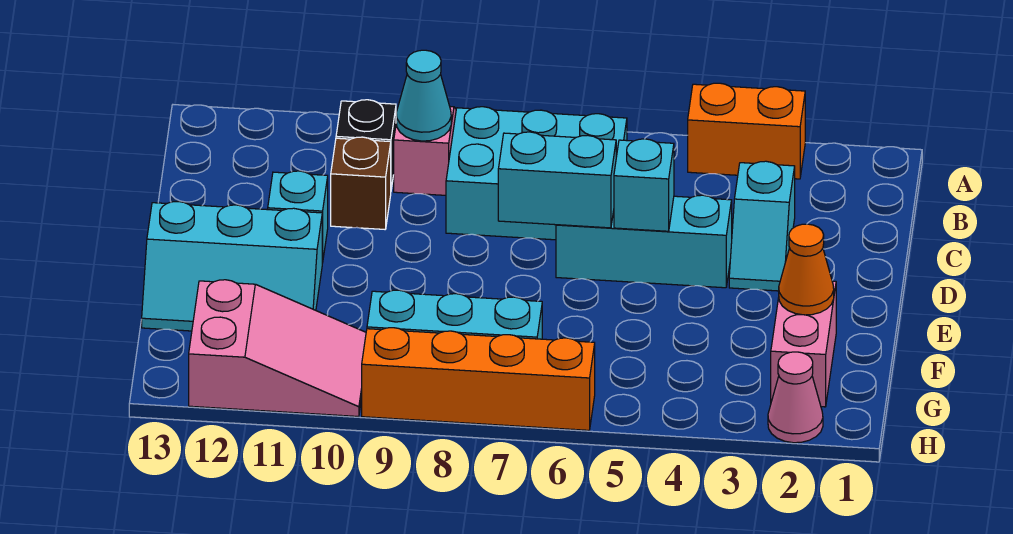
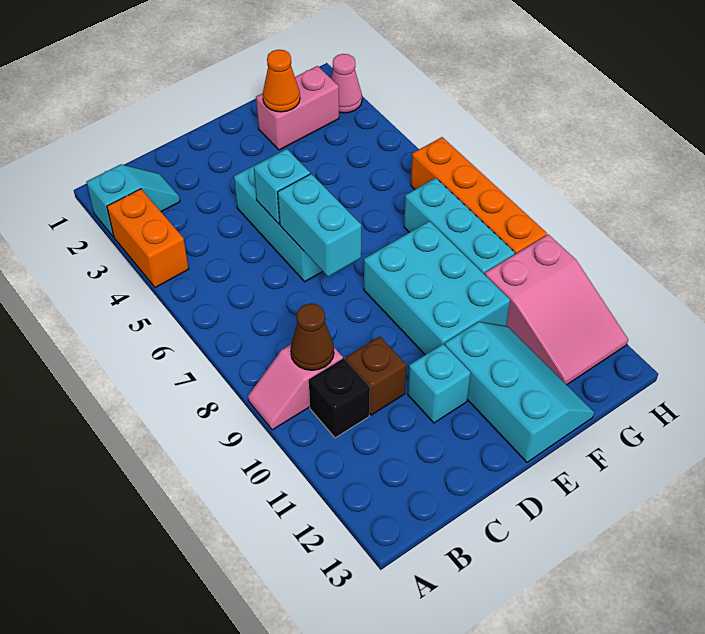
cyan 2x3 brick [446,107,627,240] -> cyan 2x3 brick moved to [364,221,510,355]
cyan 1x1 cone [396,50,451,141] -> brown 1x1 cone [291,303,334,370]
cyan 1x2 slope [729,161,795,291] -> cyan 1x2 slope moved to [86,164,180,237]
pink 2x3 slope [189,280,366,417] -> pink 2x3 slope turned to [485,234,628,385]

